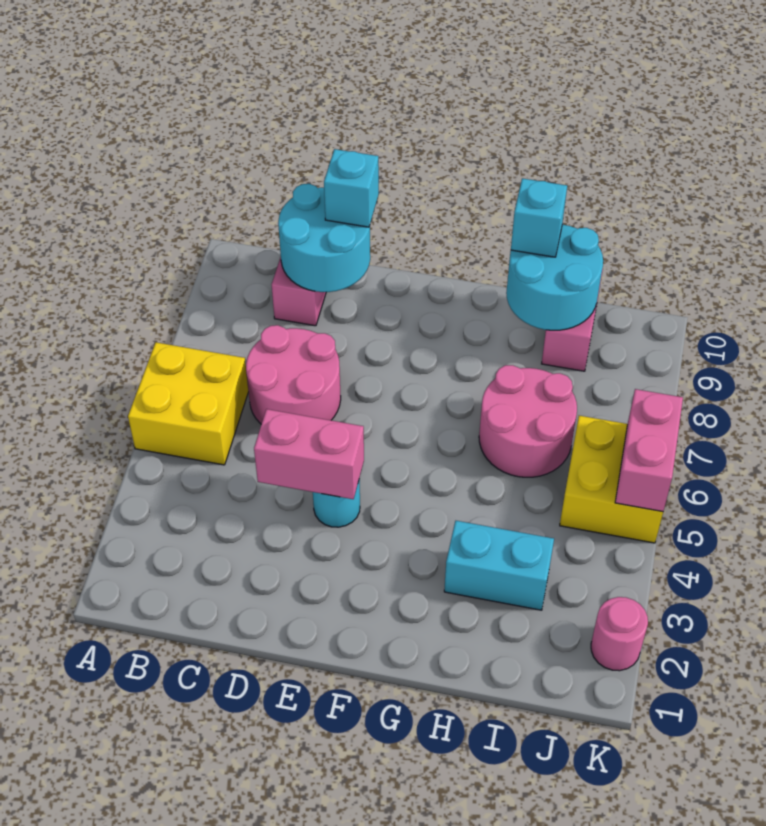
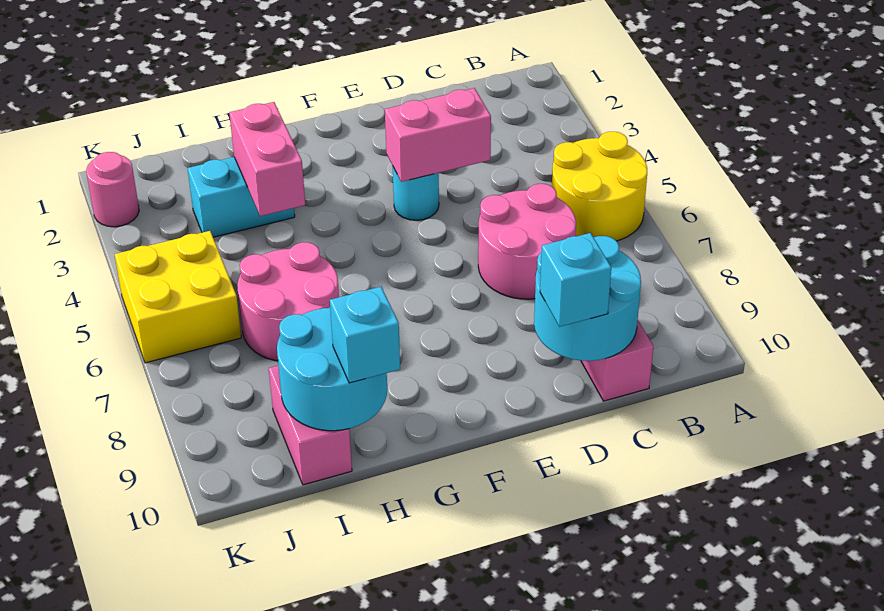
yellow 2x2 brick [128,342,249,465] -> yellow 2x2 round brick [552,132,647,241]
pink 1x2 brick [615,389,683,512] -> pink 1x2 brick moved to [229,102,305,216]

